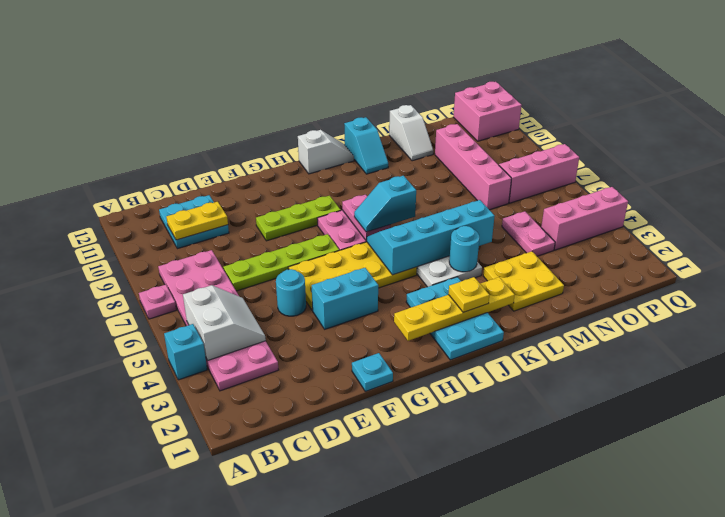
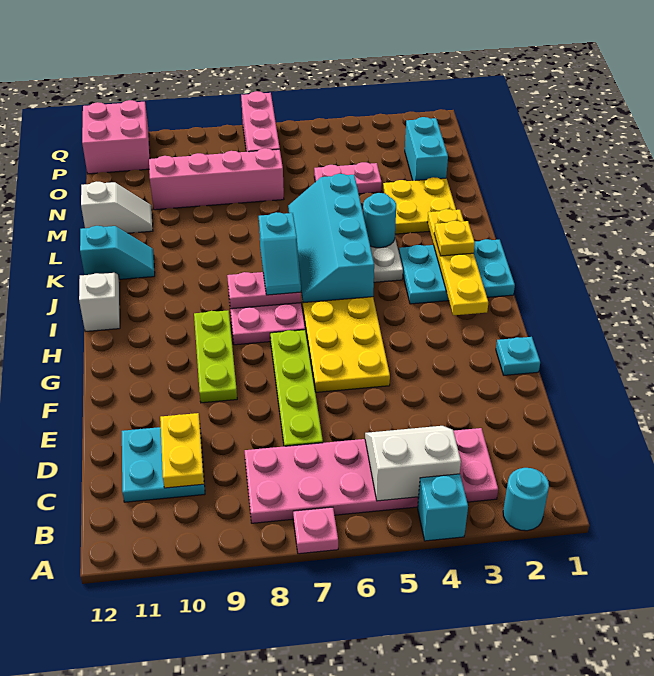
cyan 1x1 round brick [276,269,306,316] -> cyan 1x1 round brick moved to [503,468,549,531]
cyan 1x2 brick [312,268,378,329] -> cyan 1x2 brick moved to [405,117,448,181]
pink 1x3 brick [541,187,628,250] -> none

